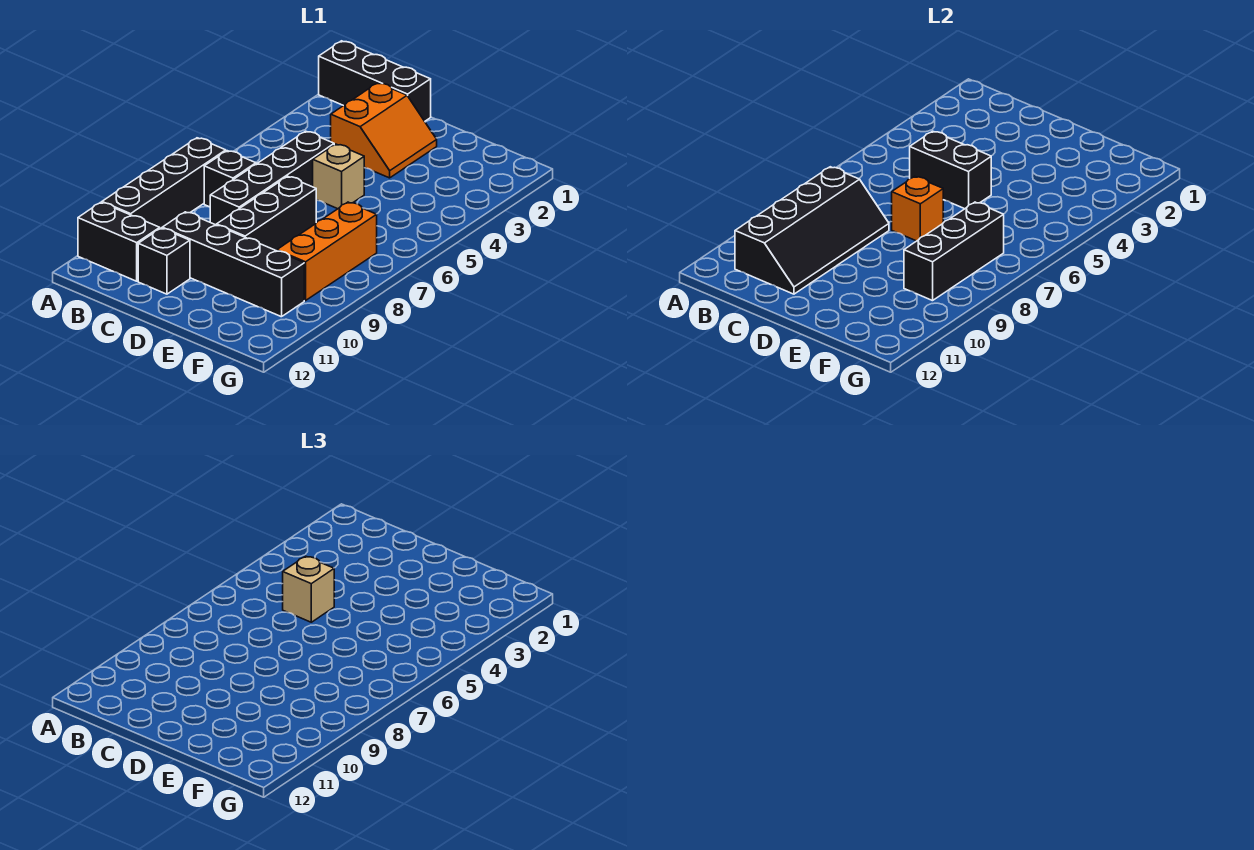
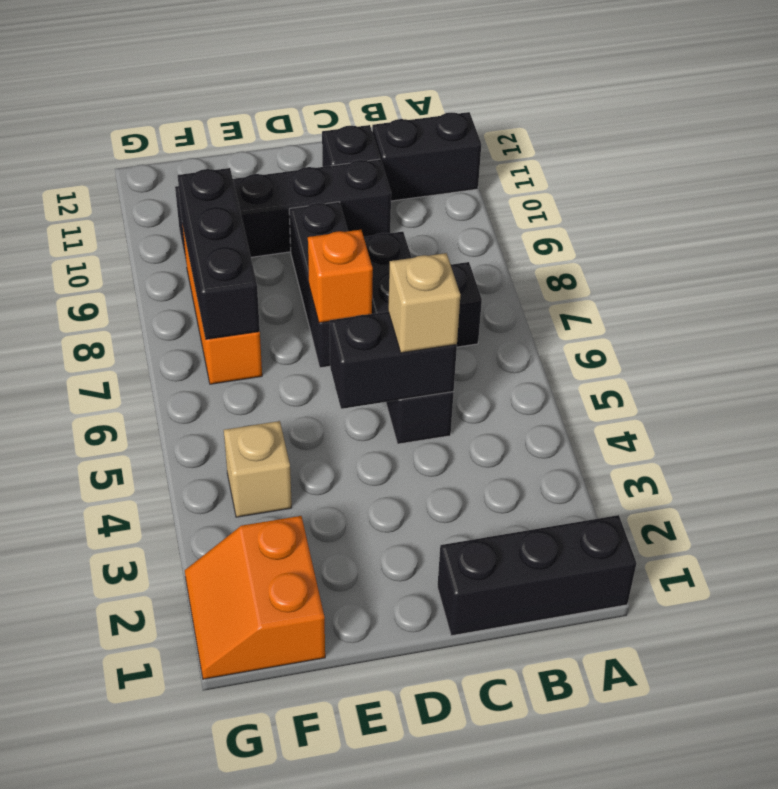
black 1x4 brick [102,138,226,228] -> none
black 2x4 slope [735,167,889,294] -> none
orange 2x2 slope [331,83,437,178] -> orange 2x2 slope moved to [185,516,325,679]
tan 1x1 brick [313,144,364,209] -> tan 1x1 brick moved to [224,421,292,517]

